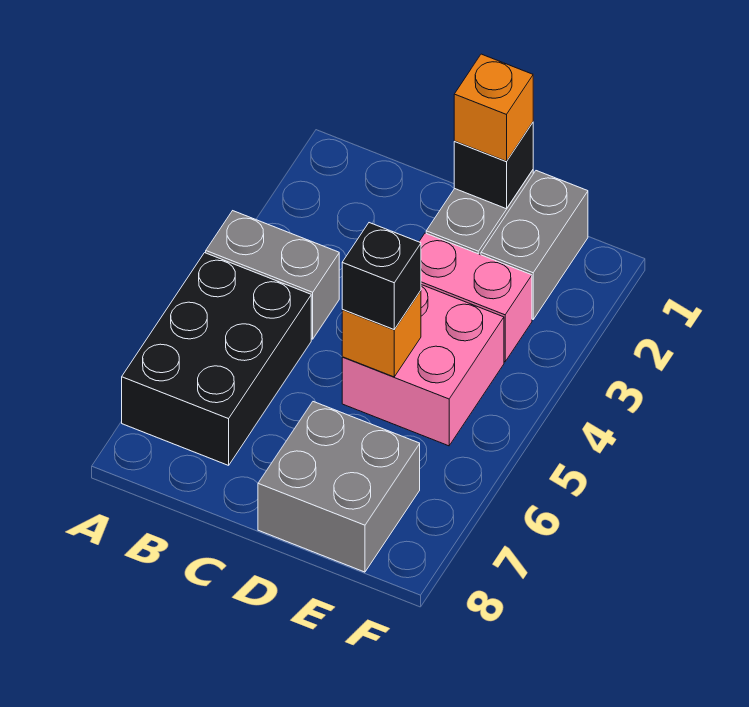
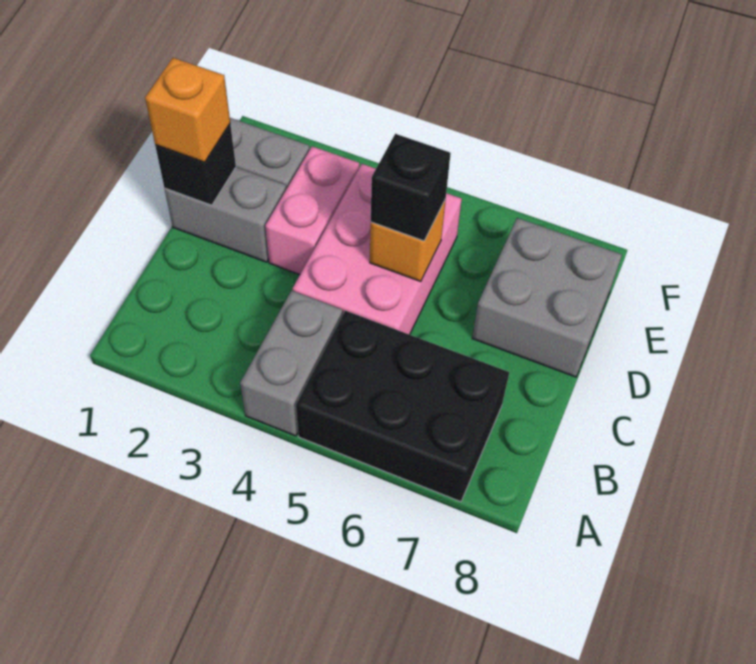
pink 2x2 brick [342,285,504,446] -> pink 2x3 brick [293,164,462,335]

